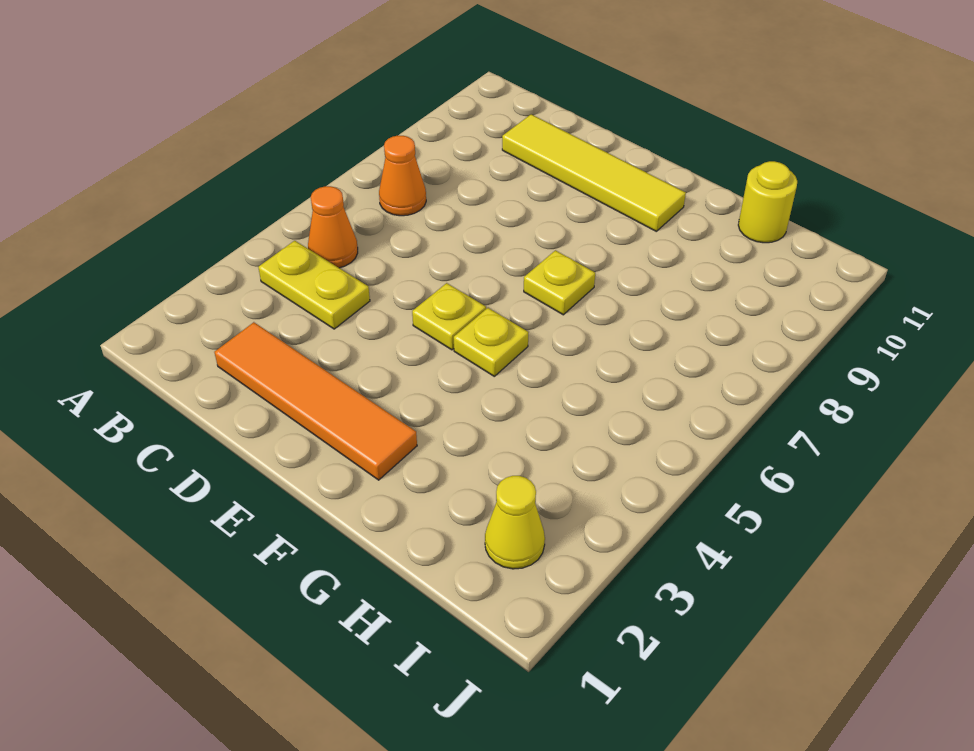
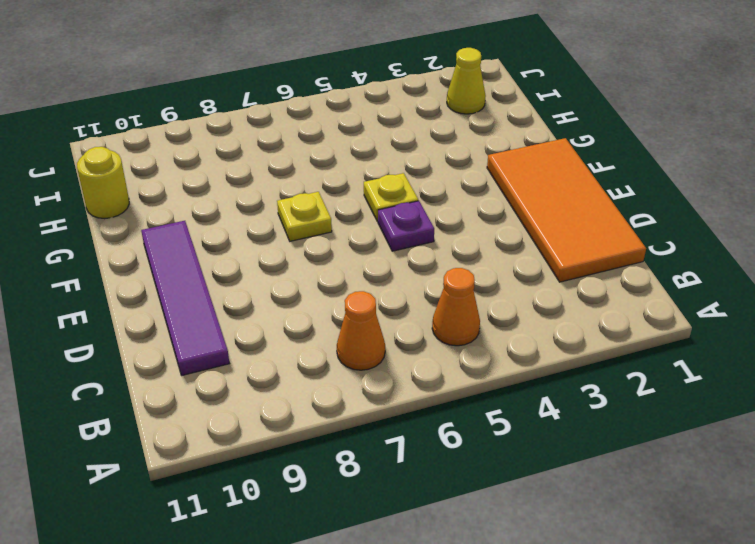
yellow 1x2 plate [258,241,370,329] -> none
orange 1x4 tile [214,322,417,480] -> orange 2x4 tile [487,138,646,282]
yellow 1x4 tile [502,114,686,231] -> purple 1x4 tile [141,221,229,375]
yellow 1x1 plate [412,283,486,350] -> purple 1x1 plate [378,201,434,251]

